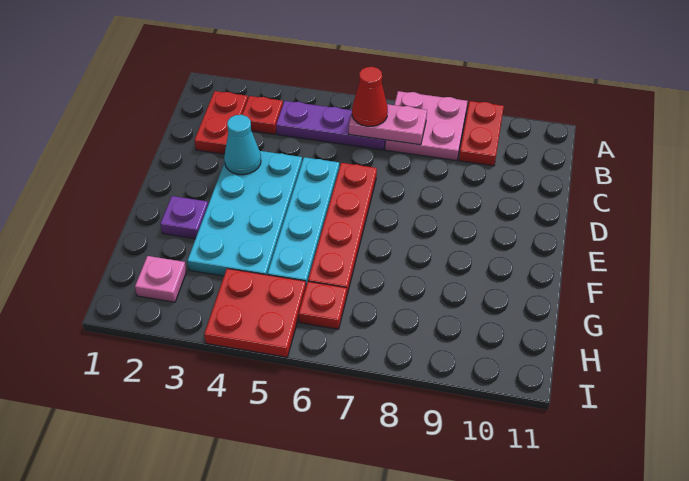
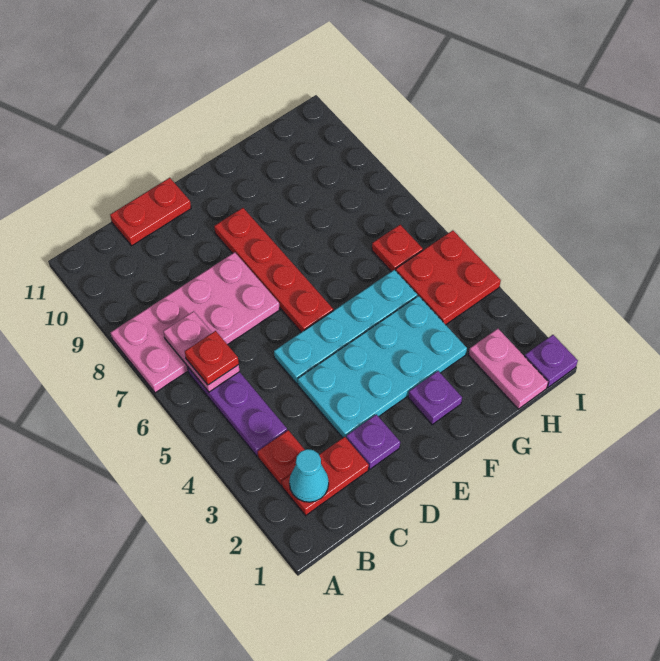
pink 2x2 plate [385,91,467,161] -> pink 2x4 plate [110,252,280,393]
red 1x2 plate [459,101,504,166] -> red 1x2 plate moved to [110,178,191,246]
red 1x1 cone [352,67,388,126] -> red 1x1 plate [185,331,239,385]
none -> purple 1x1 plate [346,414,400,469]
cyan 1x1 cone [224,115,261,175] -> cyan 1x1 cone moved to [289,449,329,502]
red 1x4 plate [308,163,377,294] -> red 1x4 plate turned to [214,208,333,332]
pink 1x1 plate [135,256,187,302] -> pink 1x2 plate [469,329,548,409]
none -> purple 1x1 plate [525,335,578,387]

